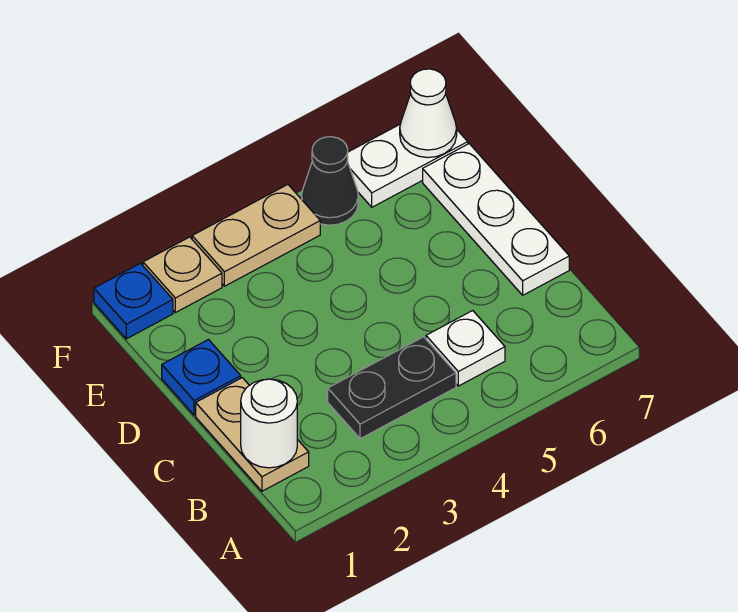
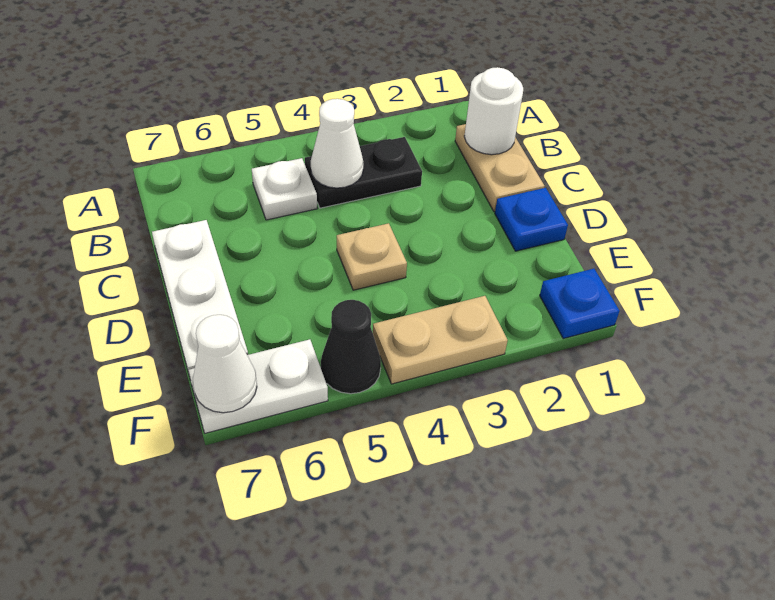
none -> white 1x1 cone [311,99,363,188]
tan 1x1 plate [143,237,222,313] -> tan 1x1 plate moved to [337,223,407,290]

